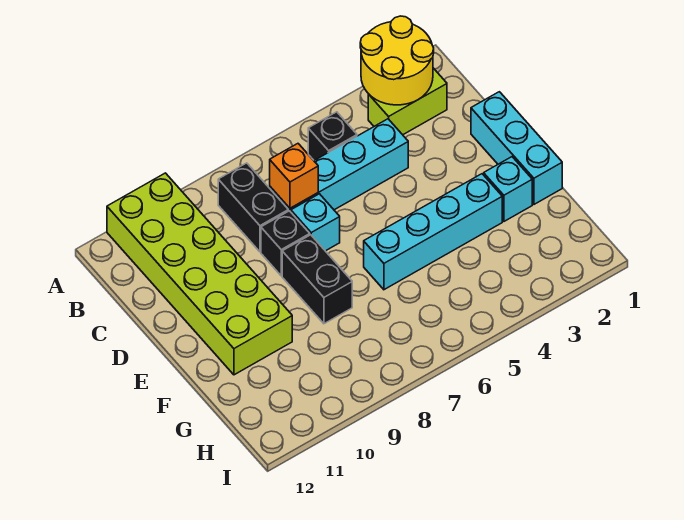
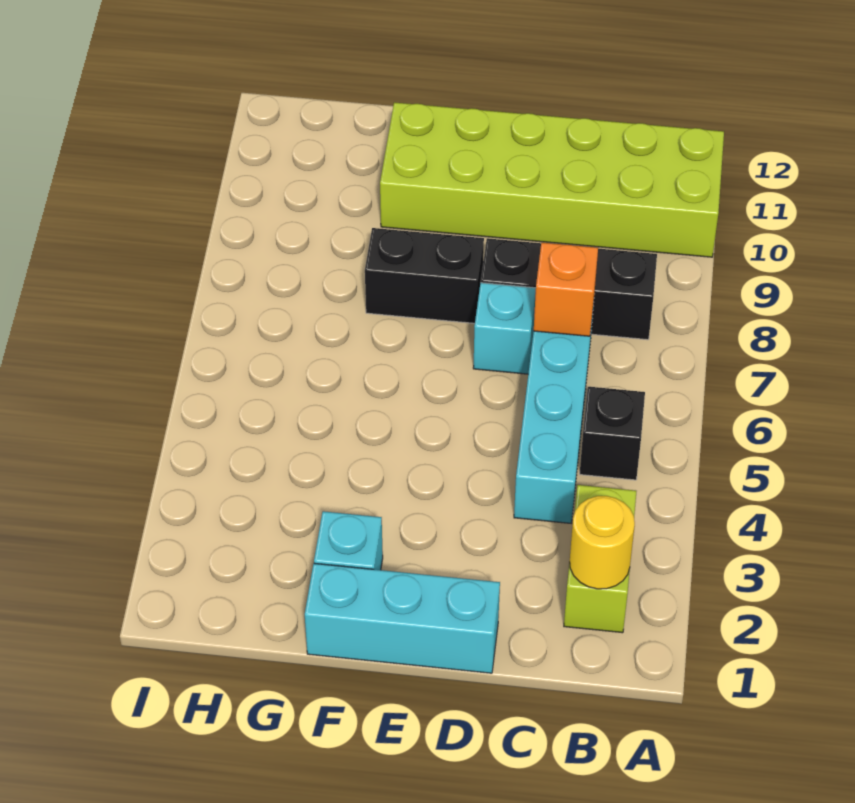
yellow 2x2 round brick [360,16,434,105] -> yellow 1x1 round brick [570,496,635,589]
cyan 1x4 brick [364,174,502,290] -> none

